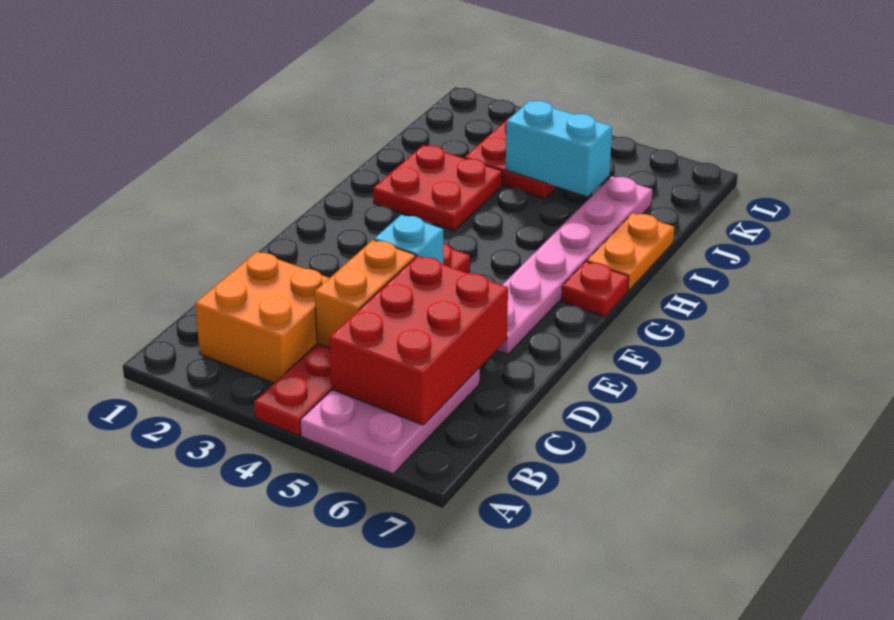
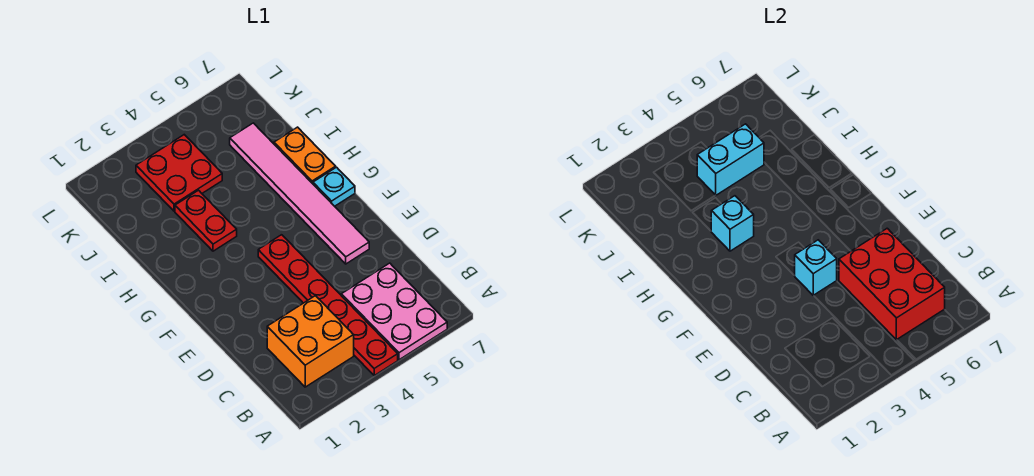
orange 1x2 brick [315,240,416,348] -> none
pink 1x6 plate [497,176,652,354] -> pink 1x6 tile [230,123,369,264]
red 1x1 plate [562,261,629,317] -> cyan 1x1 plate [313,167,355,206]
red 2x2 plate [373,145,502,231] -> red 1x2 plate [175,190,237,251]
none -> cyan 1x1 brick [711,196,754,251]

